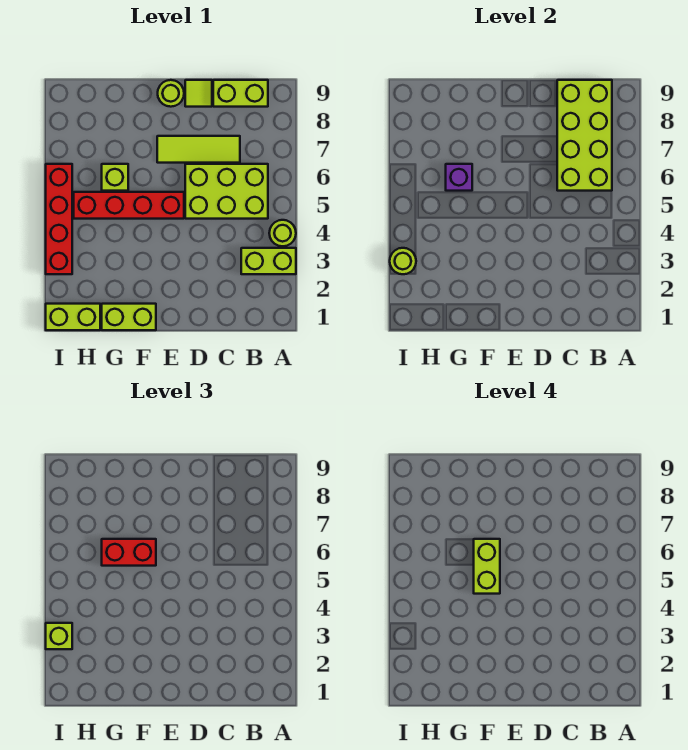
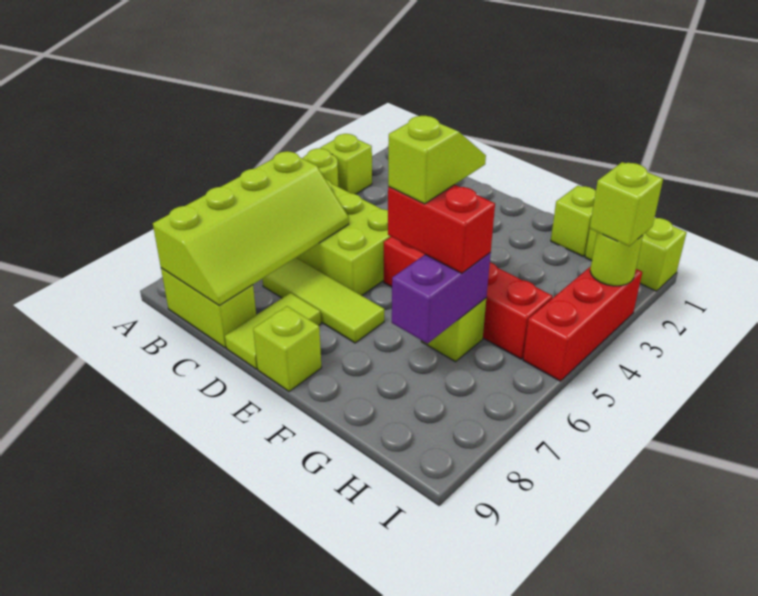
lime 1x2 brick [241,248,296,274] -> lime 1x1 brick [320,134,372,194]
lime 2x4 brick [557,80,612,191] -> lime 2x4 slope [153,151,349,306]
lime 1x1 tile [185,80,212,107] -> lime 1x2 tile [225,293,321,369]
lime 1x1 round brick [158,80,184,107] -> lime 1x1 brick [253,306,322,392]
lime 1x2 brick [102,304,156,330] -> lime 1x1 brick [551,186,596,256]
lime 1x2 brick [474,539,500,594] -> lime 1x2 slope [388,116,486,204]
purple 1x1 brick [446,164,472,191] -> purple 1x2 brick [392,252,491,344]
red 1x4 brick [46,164,72,274] -> red 1x3 brick [523,266,642,381]

